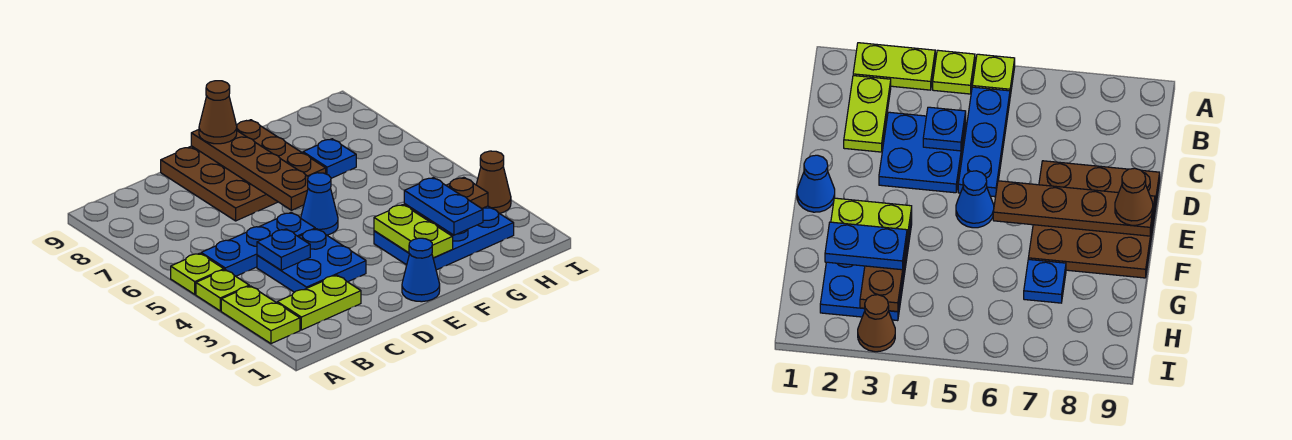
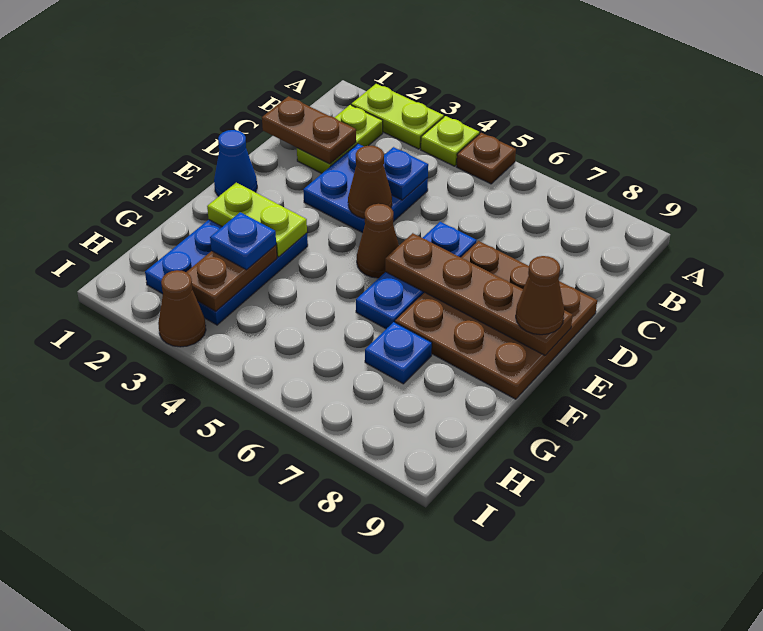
lime 1x1 plate [171,253,224,294] -> brown 1x1 plate [457,133,516,184]
blue 1x3 plate [201,212,315,276] -> blue 1x3 plate moved to [356,222,477,329]
none -> brown 1x2 plate [262,96,356,164]
none -> brown 1x1 cone [348,146,392,219]
blue 1x1 cone [301,173,338,235] -> brown 1x1 cone [357,204,399,278]
blue 1x2 plate [404,178,483,235] -> blue 1x1 plate [210,212,276,270]

